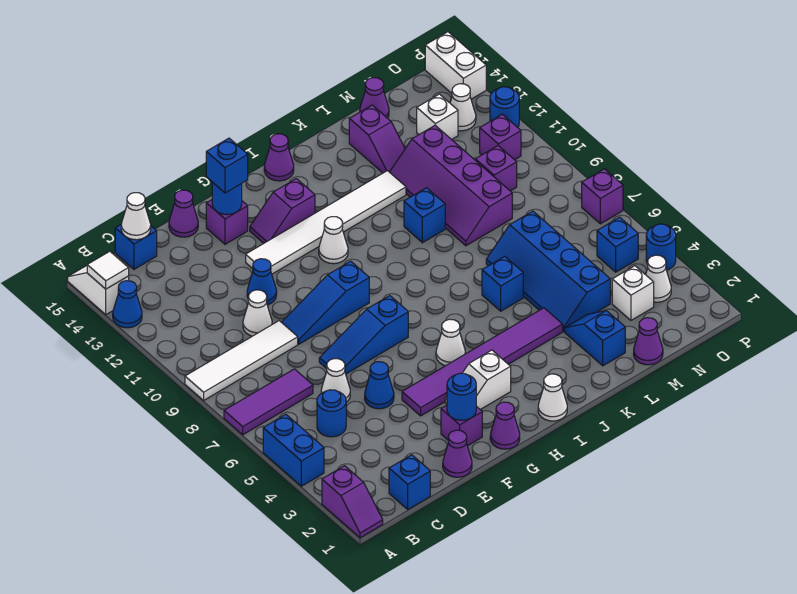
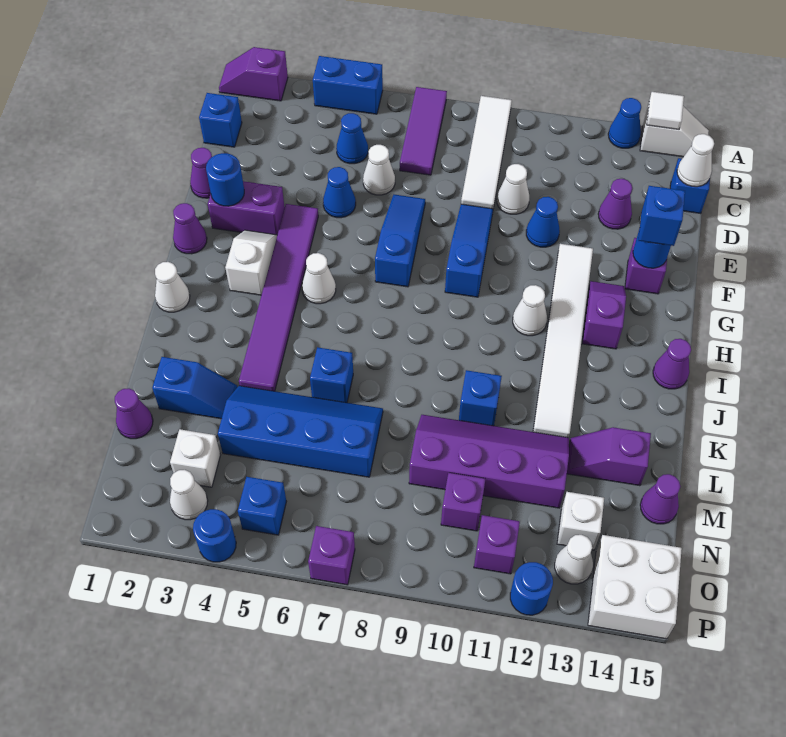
blue 1x1 round brick [317,390,346,437] -> blue 1x1 cone [336,113,368,164]
purple 1x1 cone [169,190,198,237] -> purple 1x1 cone moved to [598,179,632,229]
purple 1x1 brick [441,405,482,446] -> purple 1x2 brick [208,181,285,235]
white 1x2 brick [425,32,486,99] -> white 2x2 brick [588,535,682,639]

